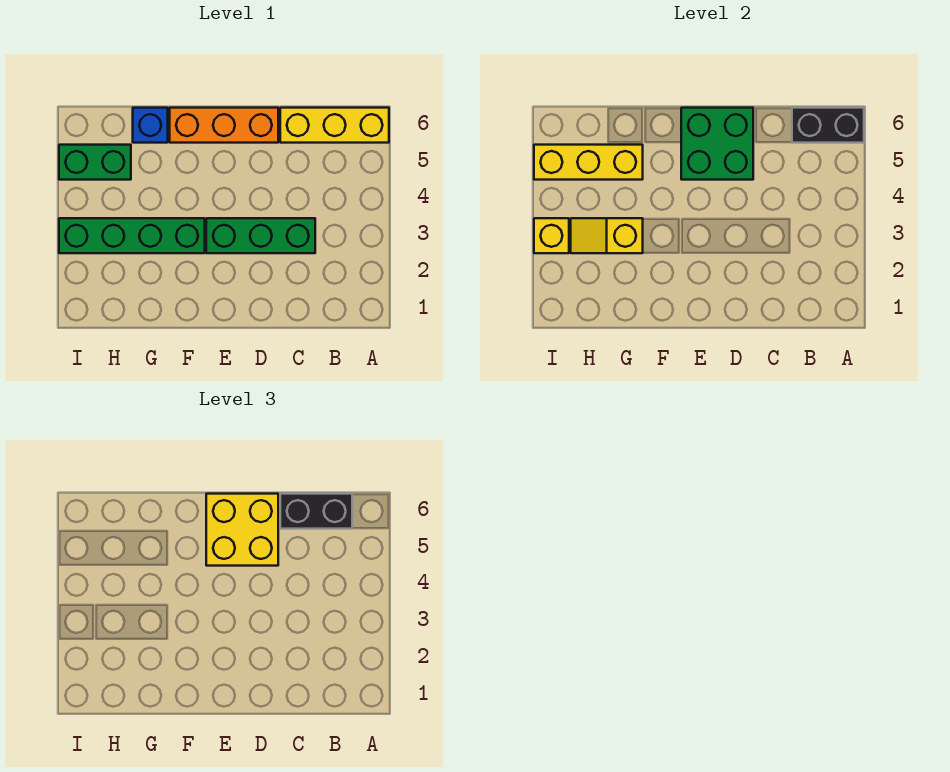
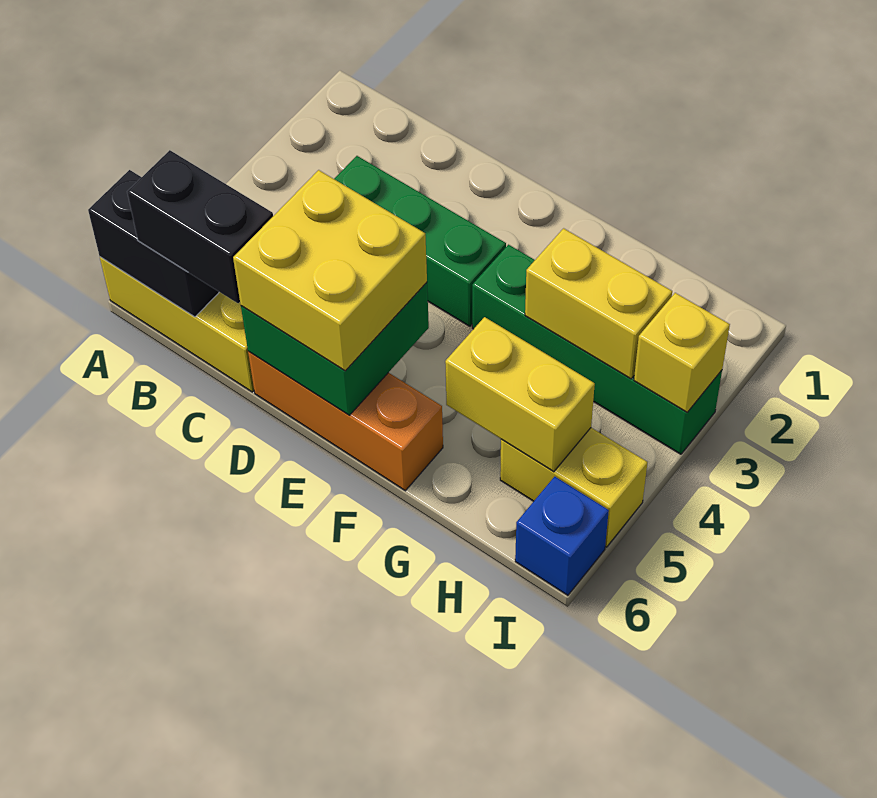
yellow 1x2 slope [571,218,643,253] -> yellow 1x2 brick [525,228,672,379]
yellow 1x3 brick [534,145,643,180] -> yellow 1x2 brick [445,317,595,472]
blue 1x1 brick [133,108,168,143] -> blue 1x1 brick moved to [515,477,609,595]
green 1x2 brick [59,145,131,180] -> yellow 1x2 brick [500,428,648,547]

